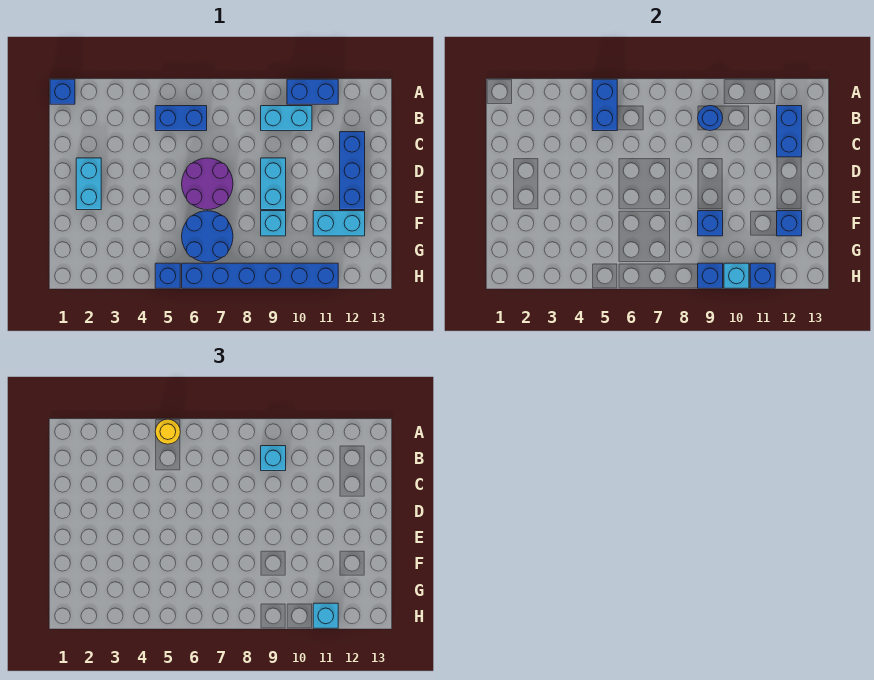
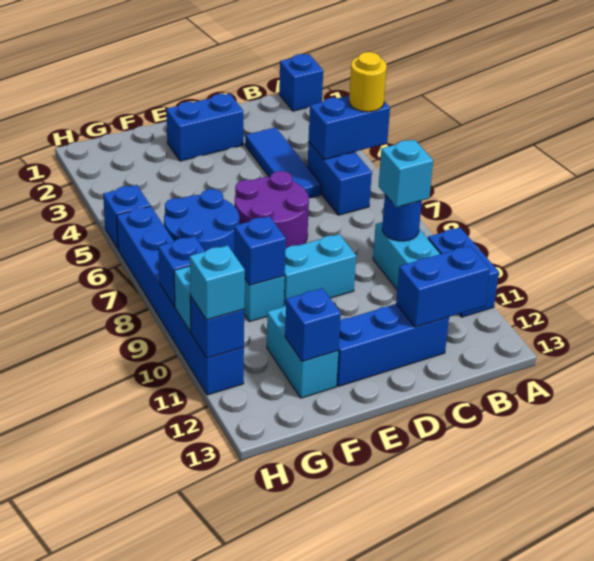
none -> blue 1x3 tile [245,127,321,198]
cyan 1x2 brick [76,158,101,210] -> blue 1x2 brick [166,94,243,161]

